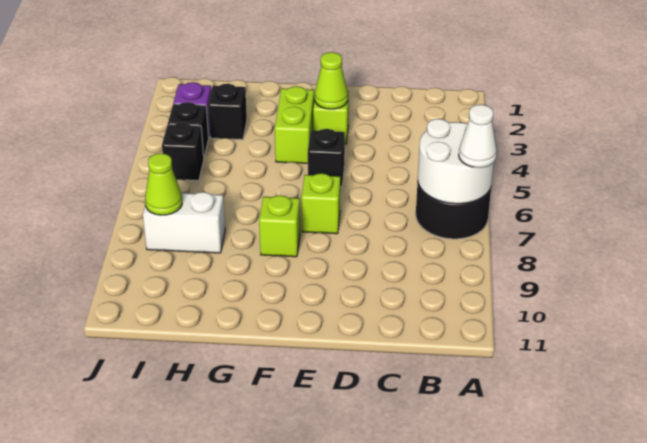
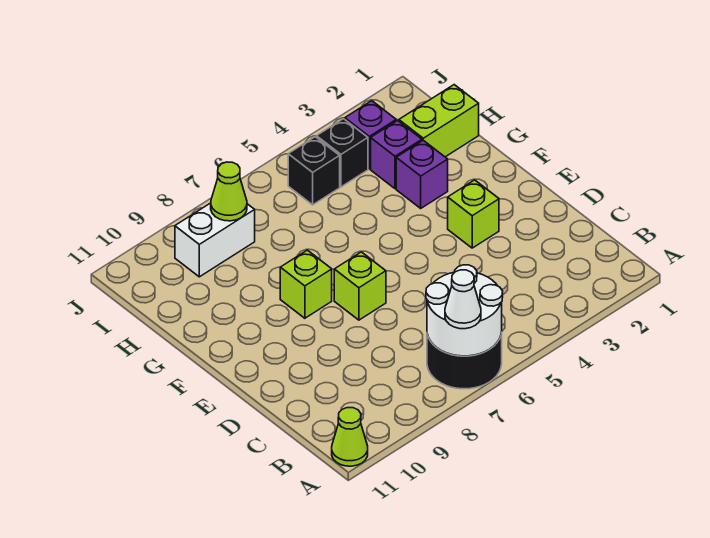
lime 1x1 cone [315,52,348,109] -> lime 1x1 cone moved to [332,408,368,466]
black 1x1 brick [308,129,345,187] -> none
lime 1x2 brick [275,86,314,163] -> lime 1x2 brick moved to [399,85,479,157]
none -> purple 1x1 brick [396,140,448,208]
black 1x1 brick [208,84,247,140] -> purple 1x1 brick [371,121,422,189]
white 1x2 brick [143,192,225,253] -> white 1x2 brick turned to [175,203,255,277]

